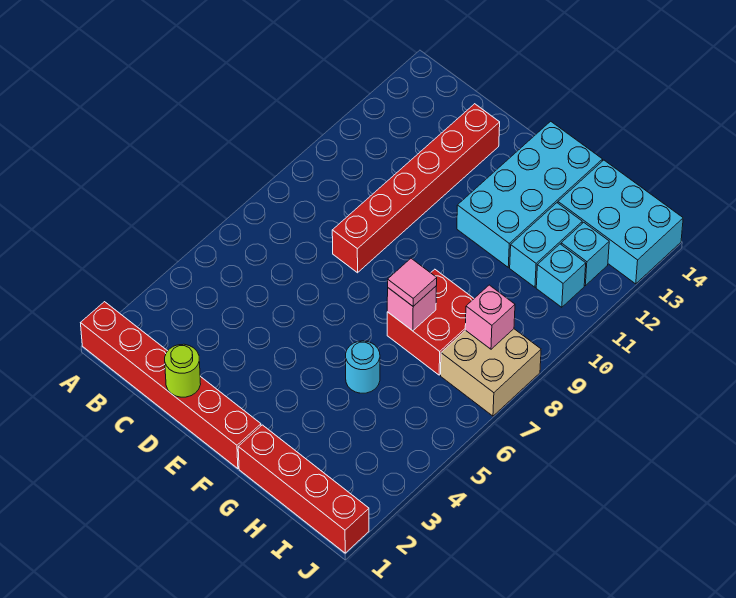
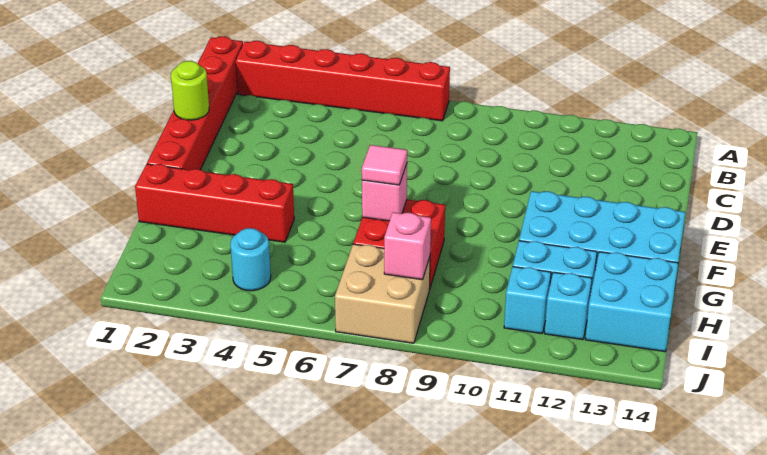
red 1x6 brick [332,104,500,273] -> red 1x6 brick moved to [236,41,450,121]
red 1x4 brick [238,425,369,553] -> red 1x4 brick turned to [135,164,294,242]
cyan 1x1 round brick [346,341,380,393] -> cyan 1x1 round brick moved to [230,228,271,291]
cyan 2x3 brick [558,160,683,284] -> cyan 2x2 brick [585,252,678,352]

